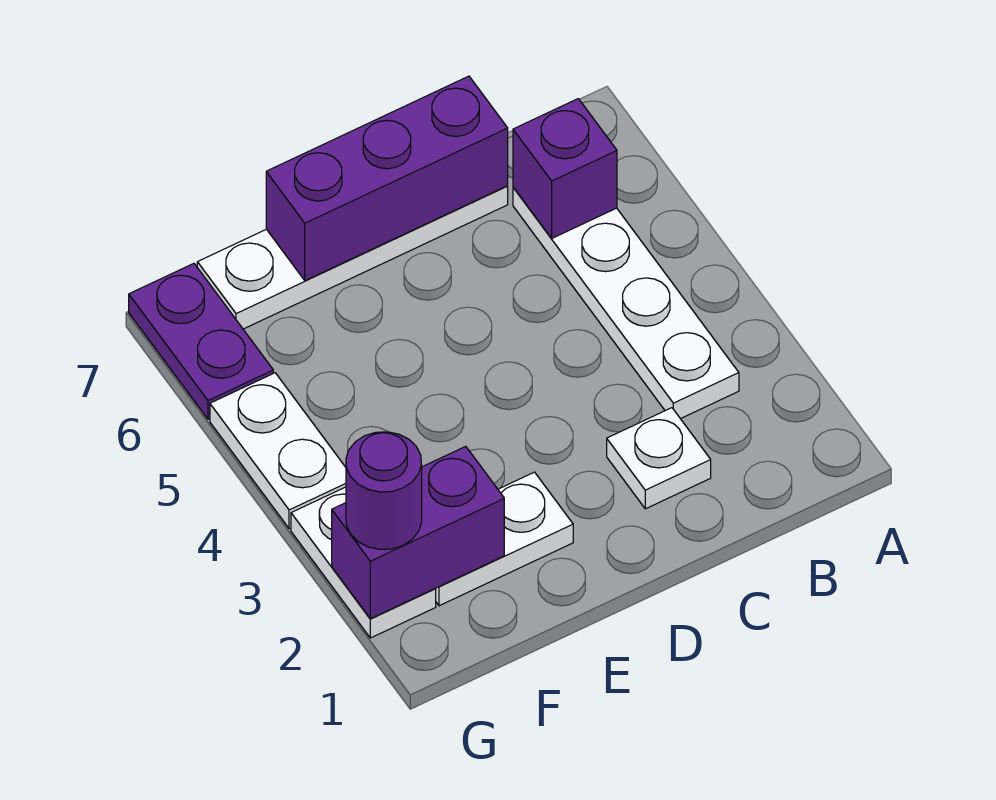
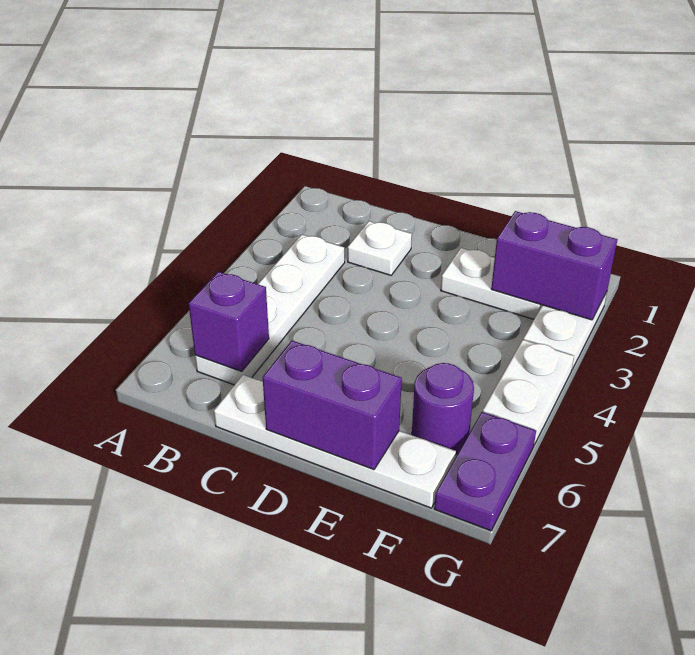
purple 1x3 brick [266,76,508,281] -> purple 1x2 brick [263,341,402,470]
purple 1x1 round brick [346,432,422,549] -> purple 1x1 round brick moved to [412,363,474,454]

